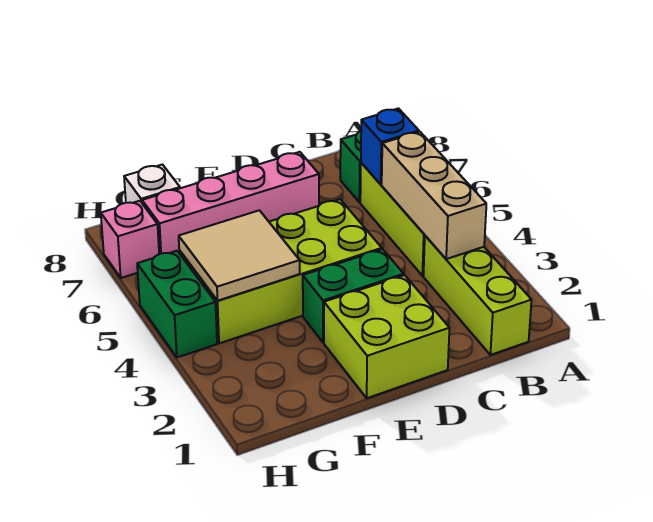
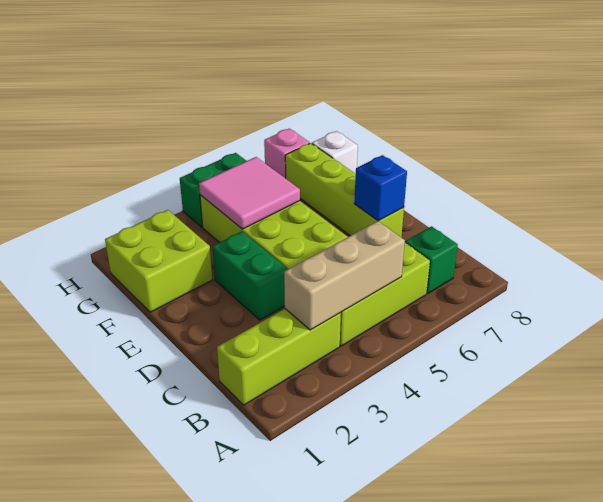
blue 1x1 brick [361,108,419,184] -> blue 1x1 brick moved to [354,155,407,221]
lime 2x2 brick [324,275,449,398] -> lime 2x2 brick moved to [105,210,212,312]
pink 1x4 brick [142,152,319,254] -> lime 1x4 brick [285,143,404,238]
tan 2x2 tile [179,210,300,301] -> pink 2x2 tile [199,157,300,229]

